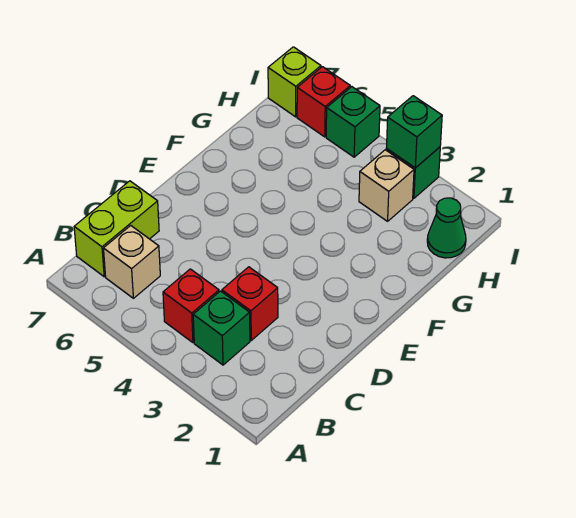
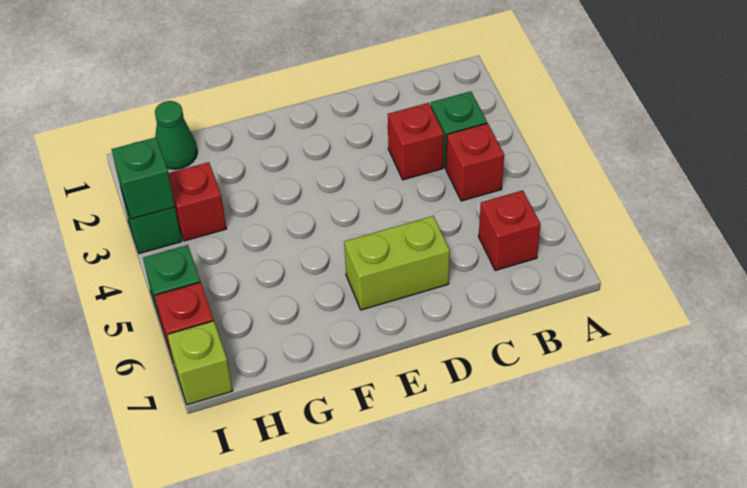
tan 1x1 brick [103,226,160,298] -> red 1x1 brick [479,190,541,271]
lime 1x2 brick [74,181,159,277] -> lime 1x2 brick moved to [344,216,450,310]
tan 1x1 brick [359,150,414,221] -> red 1x1 brick [169,162,226,241]

